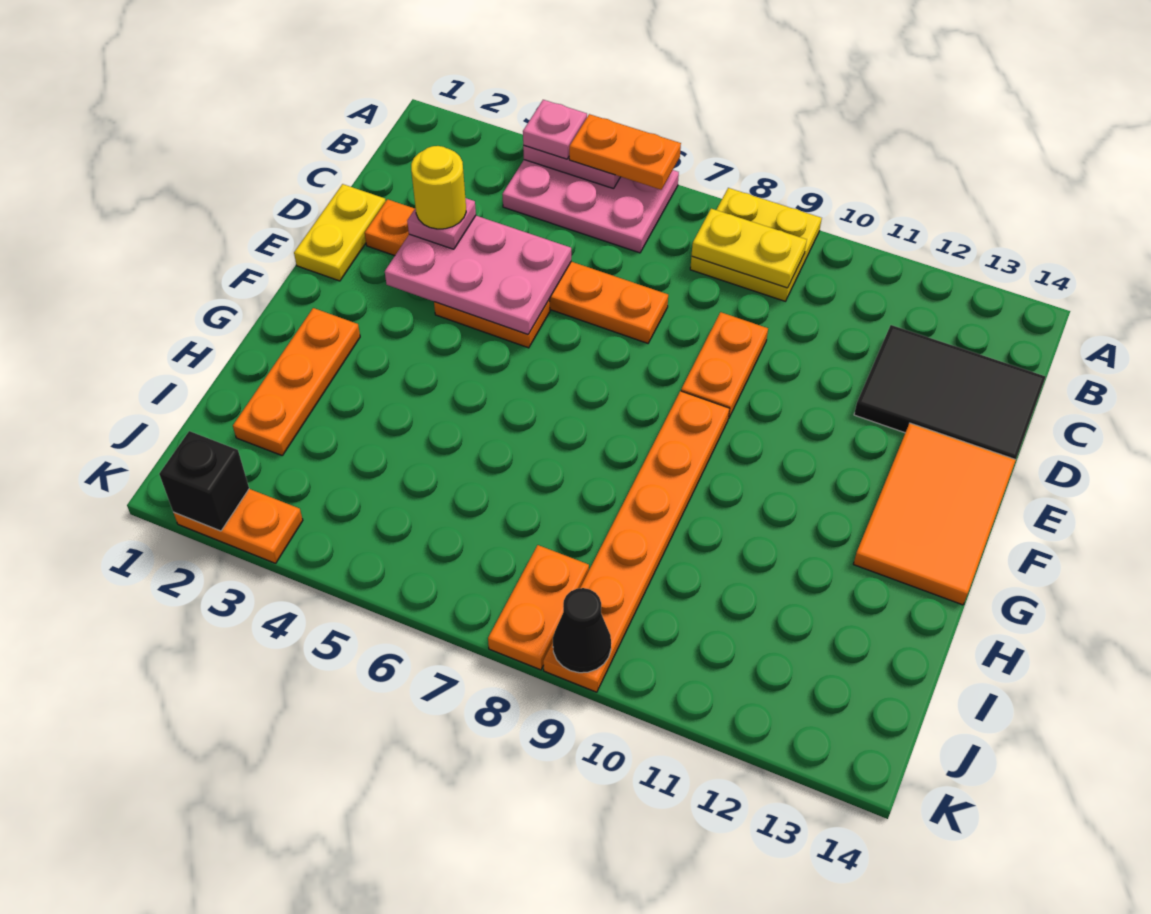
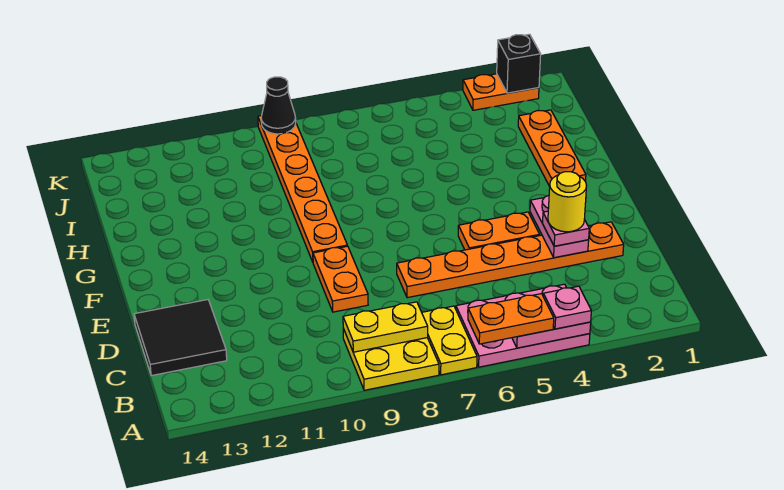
black 2x3 tile [854,325,1046,460] -> black 2x2 tile [134,300,227,376]
yellow 1x2 plate [294,184,386,281] -> yellow 1x2 plate moved to [422,306,477,375]
pink 2x3 plate [385,216,571,334] -> pink 1x2 plate [530,196,589,258]
orange 2x3 tile [854,423,1016,605] -> none
orange 1x2 plate [488,545,589,670] -> none

